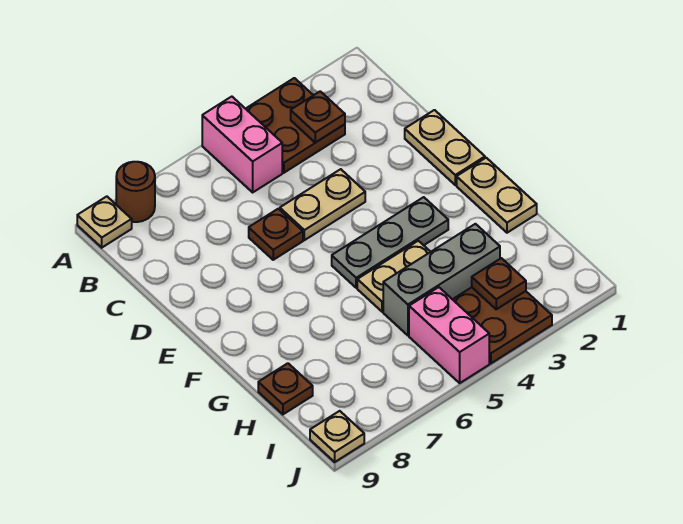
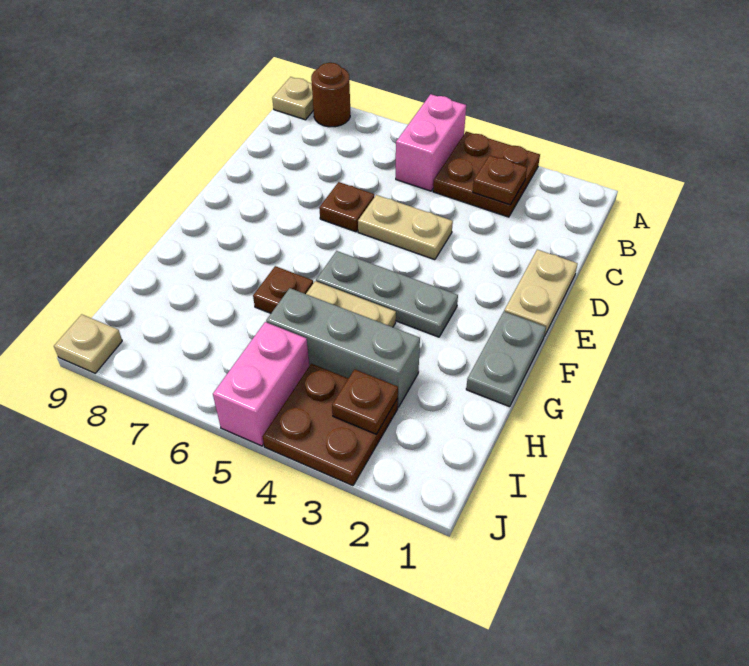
tan 1x2 plate [457,158,537,233] -> grey 1x2 plate [466,312,546,407]
brown 1x1 plate [258,363,313,414] -> brown 1x1 plate moved to [253,266,313,313]

